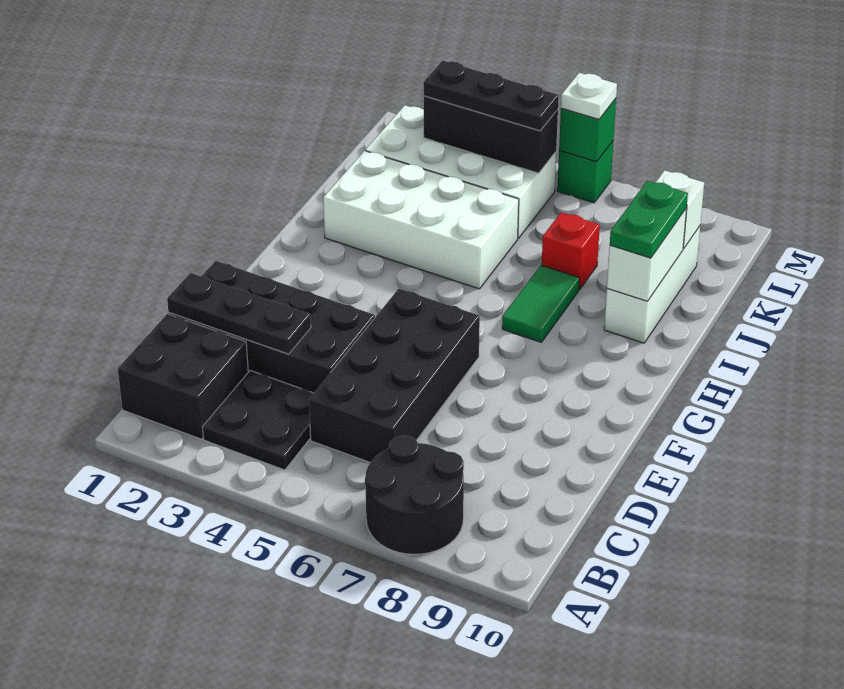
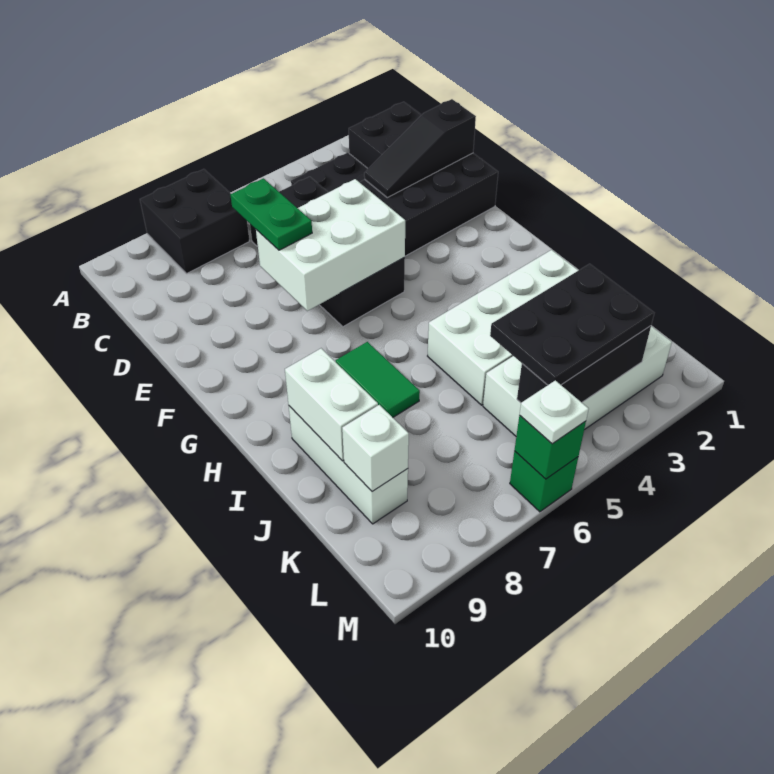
black 2x2 round brick [365,435,464,554] -> black 2x2 brick [140,169,249,274]
black 1x3 plate [167,273,311,354] -> black 1x3 slope [364,99,476,198]
none -> white 2x3 brick [256,179,405,311]
green 1x2 plate [610,181,688,258] -> green 1x2 plate moved to [231,178,312,250]
red 1x1 brick [542,212,600,290] -> none
black 1x3 plate [424,61,559,131] -> black 2x3 plate [490,264,654,385]

